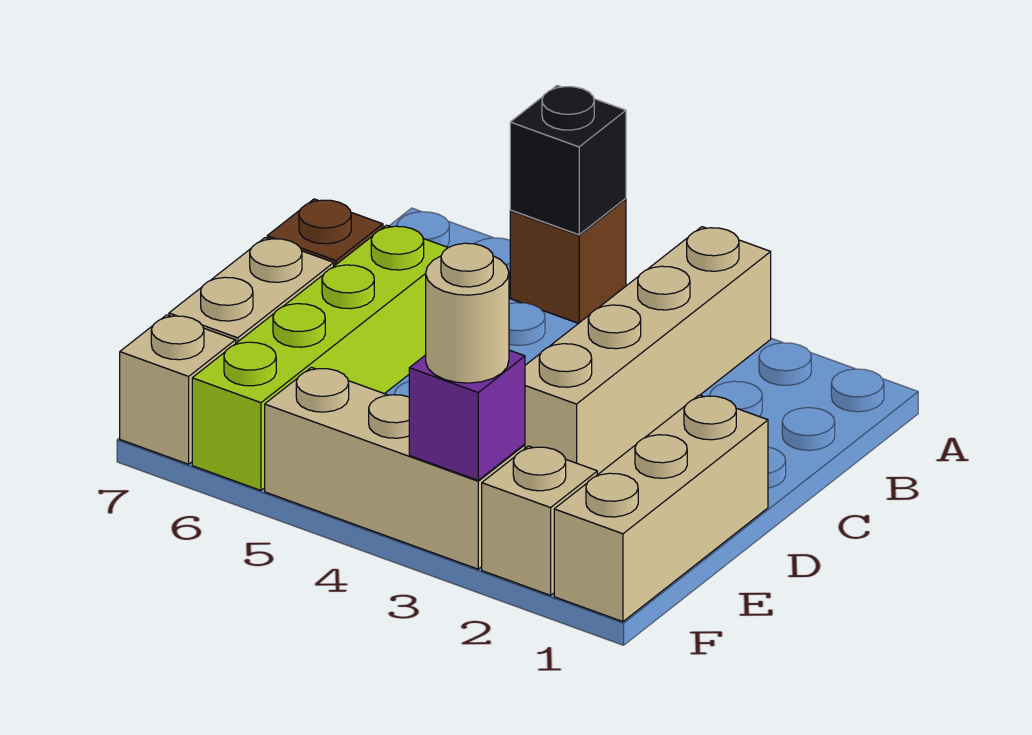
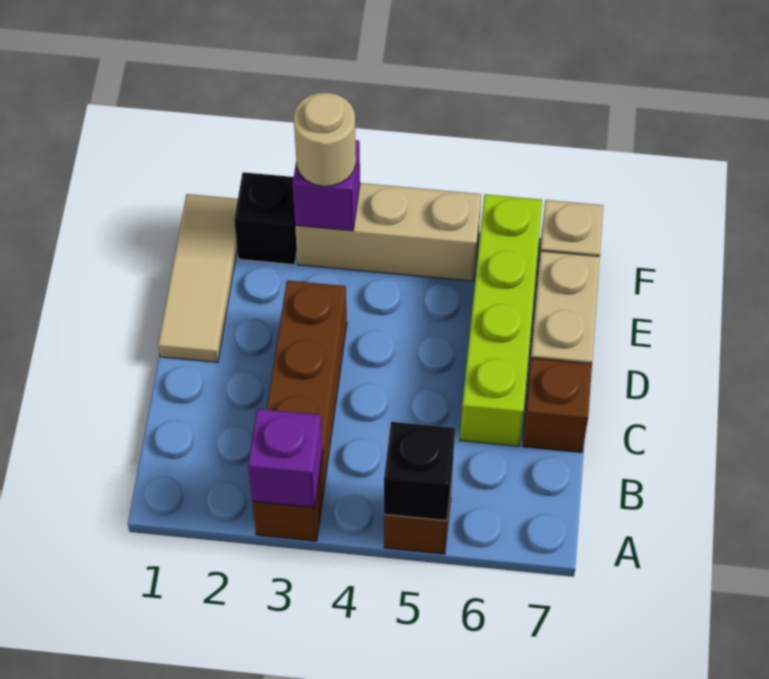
tan 1x4 brick [525,227,771,475] -> brown 1x4 brick [252,281,347,541]
none -> purple 1x1 brick [248,409,323,507]
tan 1x3 brick [554,395,768,622] -> tan 1x3 tile [158,194,238,362]
tan 1x1 brick [482,446,597,595] -> black 1x1 brick [234,172,297,265]

